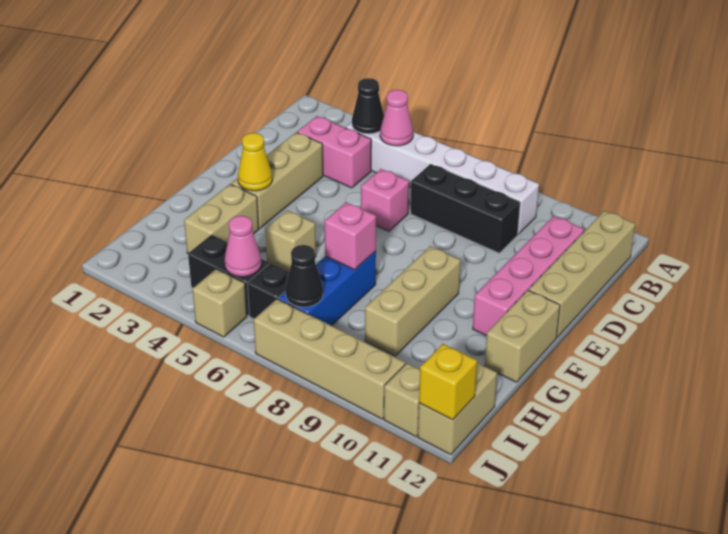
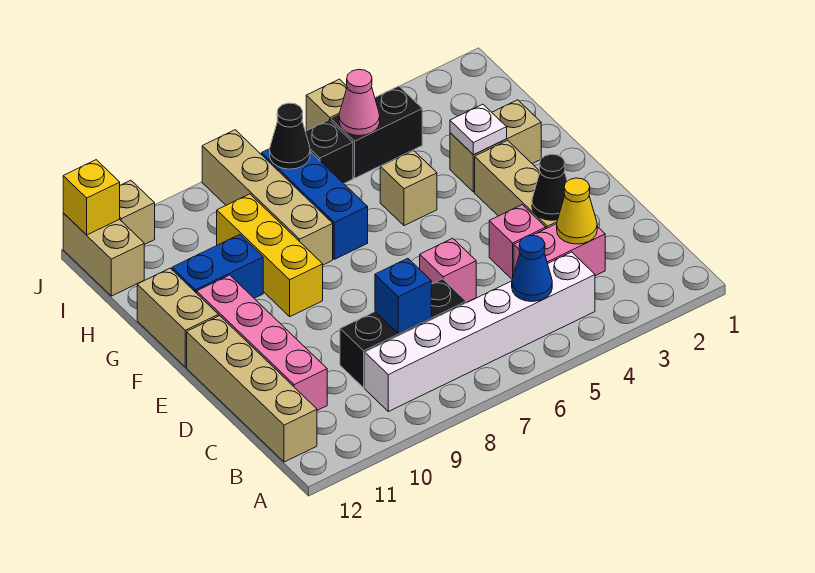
black 1x1 cone [352,78,384,134] -> black 1x1 cone moved to [532,154,567,220]
pink 1x1 cone [380,90,413,146] -> blue 1x1 cone [512,235,552,302]
none -> blue 1x1 brick [375,258,431,334]
yellow 1x1 cone [238,133,272,191] -> yellow 1x1 cone moved to [557,178,597,244]
tan 1x3 brick [365,246,460,356] -> yellow 1x3 brick [217,194,323,316]
tan 1x2 brick [184,184,259,254] -> tan 1x2 brick turned to [450,100,541,192]
none -> white 1x1 plate [450,104,507,155]
pink 1x1 brick [324,202,376,270] -> pink 1x1 brick moved to [489,205,546,279]
none -> blue 1x2 brick [172,235,263,298]
tan 1x4 brick [254,299,405,419] -> tan 1x4 brick turned to [202,130,333,265]

